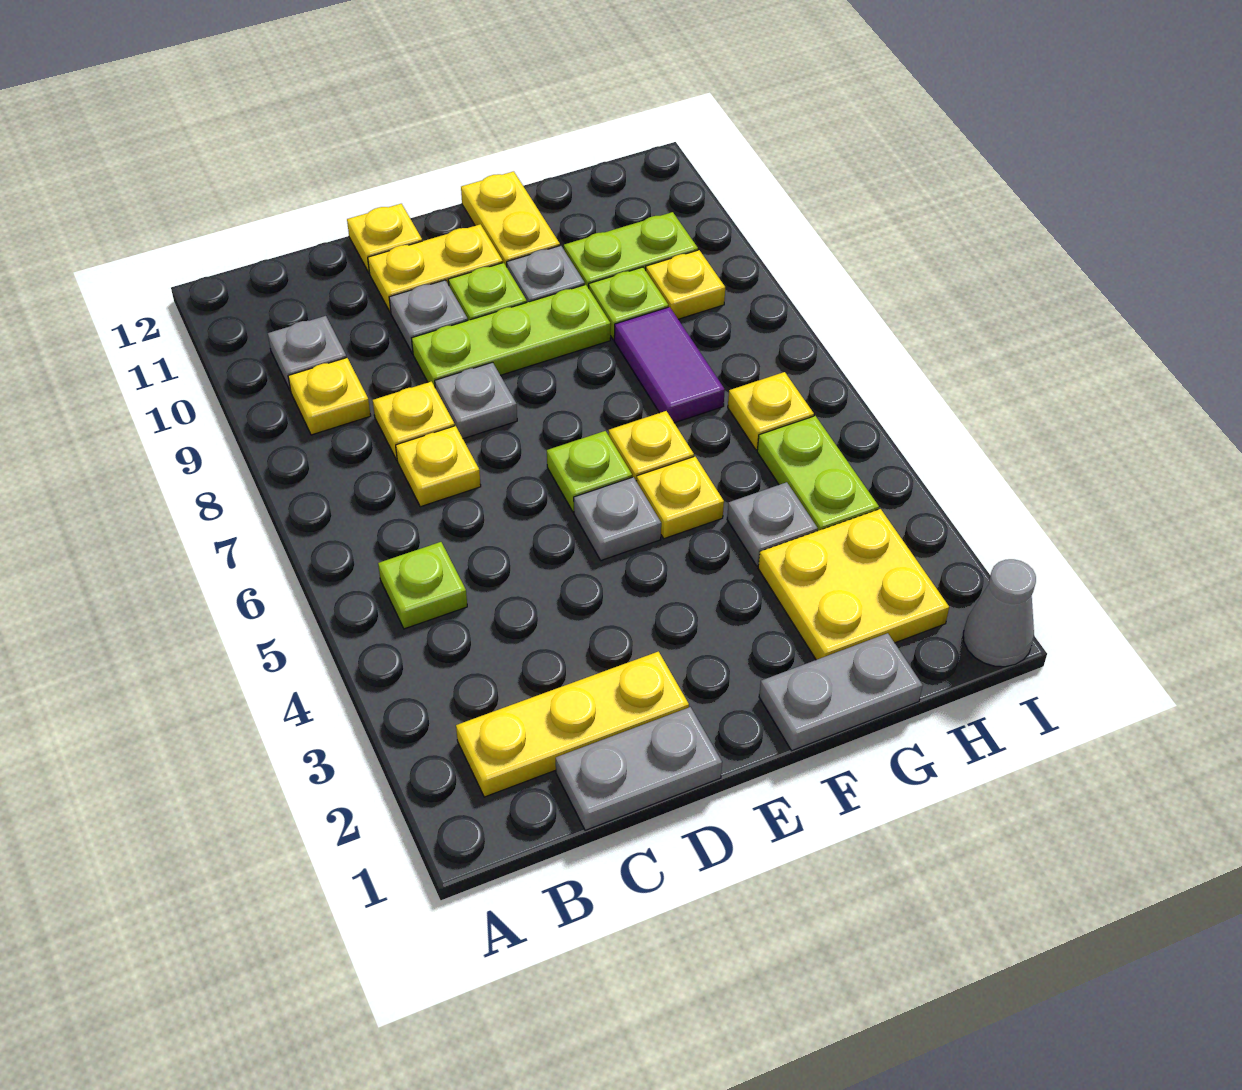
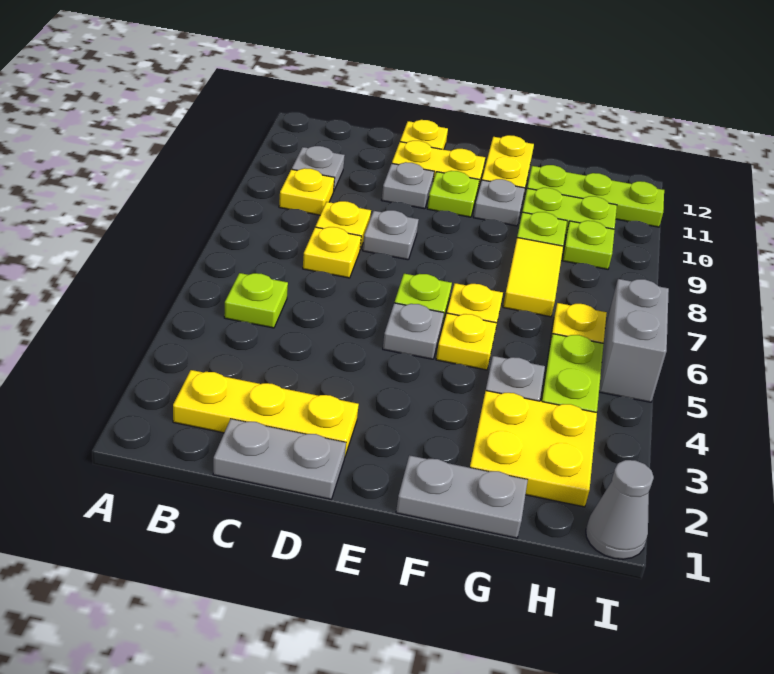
lime 1x3 plate [412,285,611,387] -> lime 1x3 plate moved to [527,165,664,227]
purple 1x2 tile [614,307,725,423] -> yellow 1x2 tile [503,238,563,317]
yellow 1x1 plate [646,250,725,319] -> lime 1x1 plate [562,221,615,269]
none -> grey 1x2 brick [599,279,669,402]

